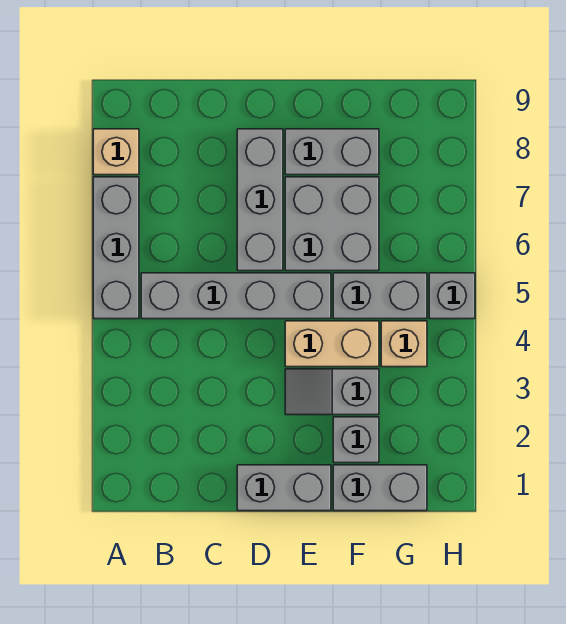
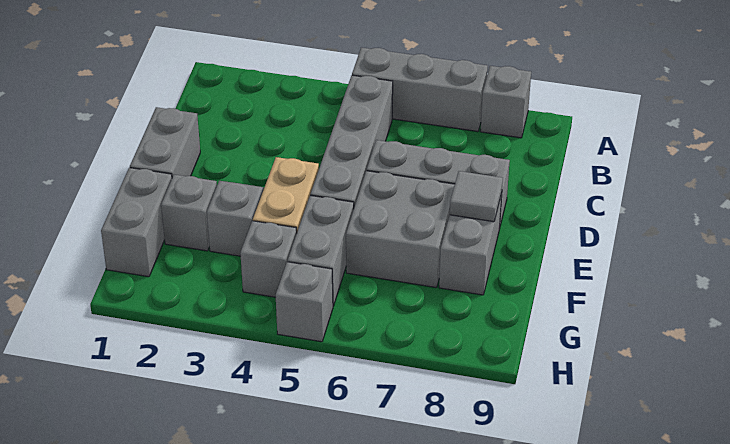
tan 1x1 brick [93,129,139,175] -> grey 1x1 brick [480,66,531,138]
none -> grey 1x1 tile [450,171,503,222]
tan 1x1 brick [381,321,427,367] -> grey 1x1 brick [240,221,297,297]

